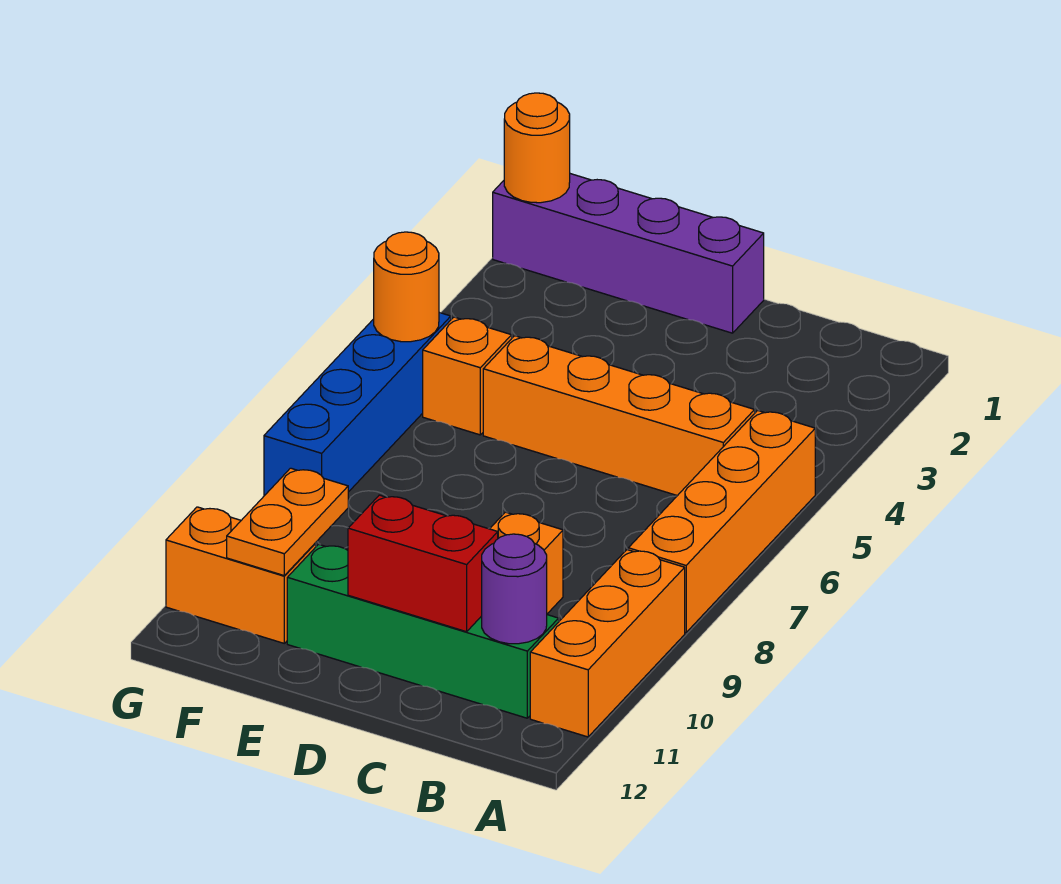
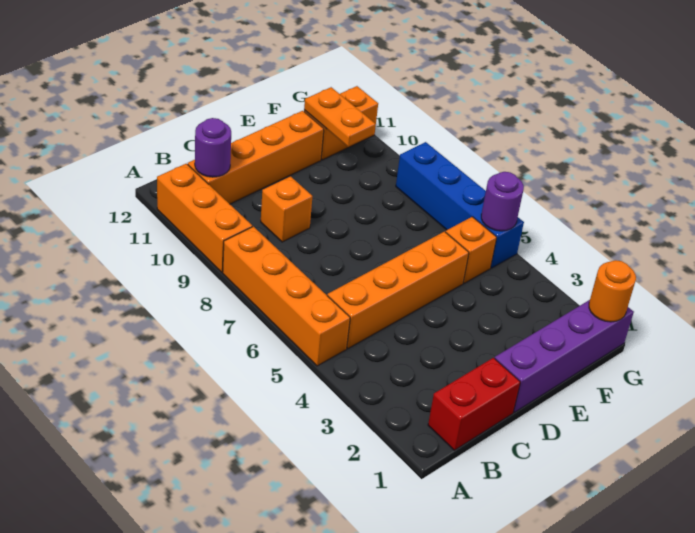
green 1x4 brick [287,544,559,718] -> orange 1x4 brick [188,111,324,204]
red 1x2 brick [348,495,498,632] -> red 1x2 brick moved to [428,358,520,450]
orange 1x1 round brick [374,232,439,342] -> purple 1x1 round brick [481,172,524,231]

